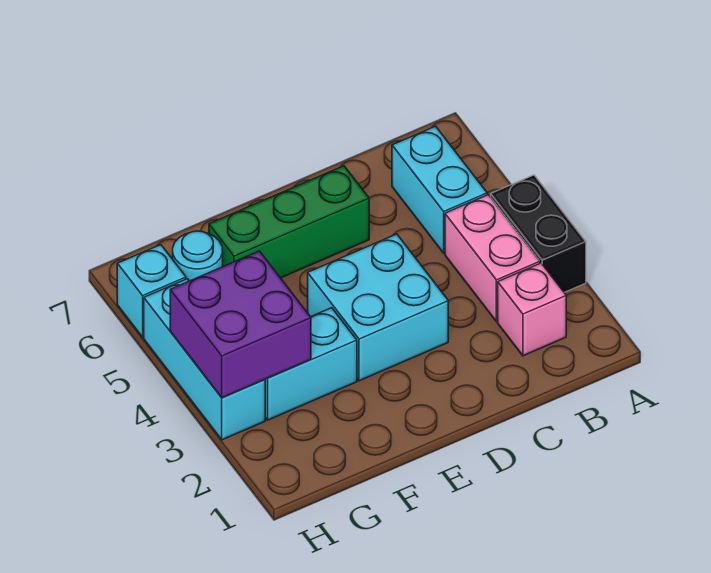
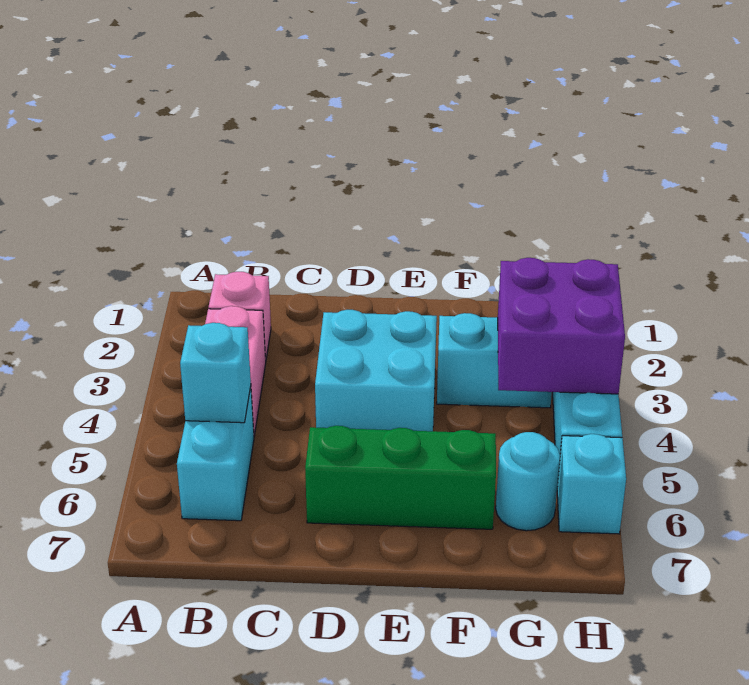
black 1x2 brick [491,175,586,292] -> none
none -> cyan 1x1 brick [180,323,251,423]

